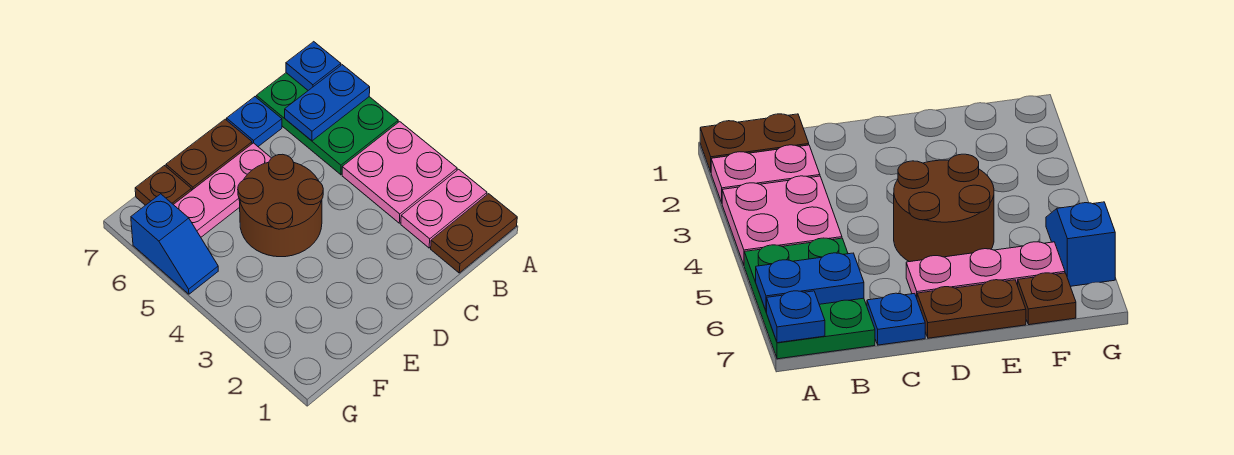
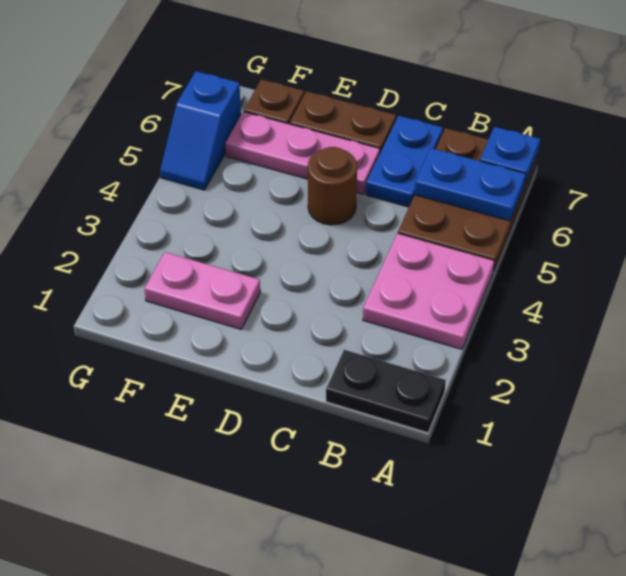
brown 1x2 plate [431,194,517,273] -> black 1x2 plate [326,350,446,433]
pink 1x2 plate [401,169,487,248] -> pink 1x2 plate moved to [144,252,260,329]
green 2x3 plate [256,73,398,175] -> brown 2x3 plate [398,128,538,271]
blue 1x1 plate [227,97,282,146] -> blue 1x2 plate [366,116,443,207]
brown 2x2 round brick [238,154,323,257] -> brown 1x1 round brick [308,147,357,225]

